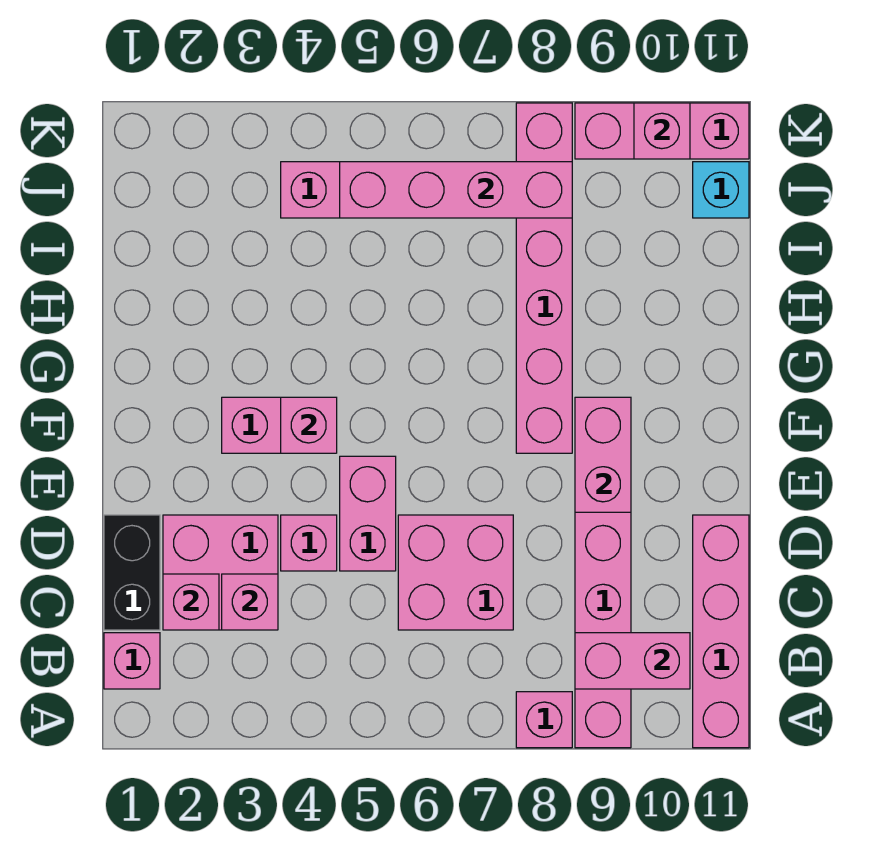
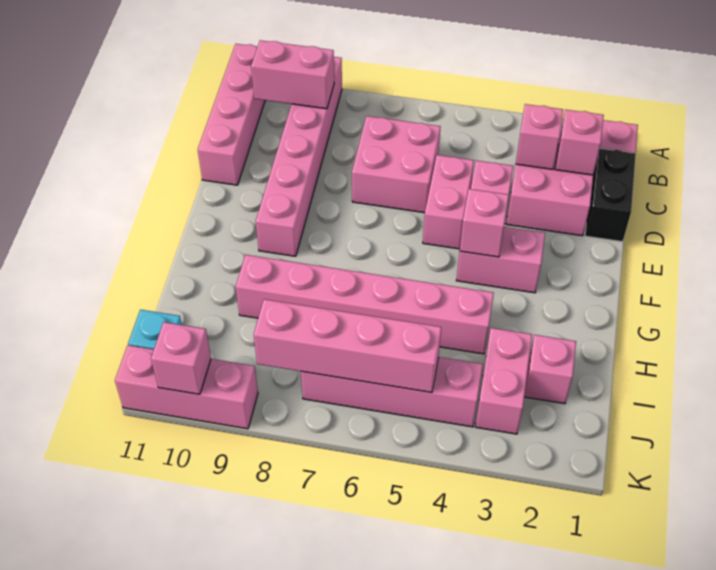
pink 1x1 brick [516,692,572,748] -> pink 1x1 brick moved to [524,335,576,404]
pink 1x2 brick [575,397,631,512] -> pink 1x2 brick moved to [475,328,532,434]
pink 1x6 brick [516,103,572,453] -> pink 1x6 brick turned to [236,255,494,354]

